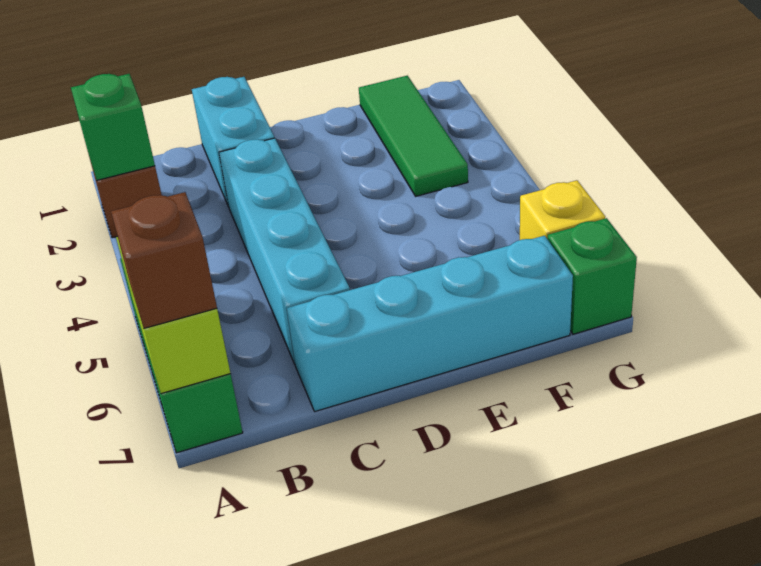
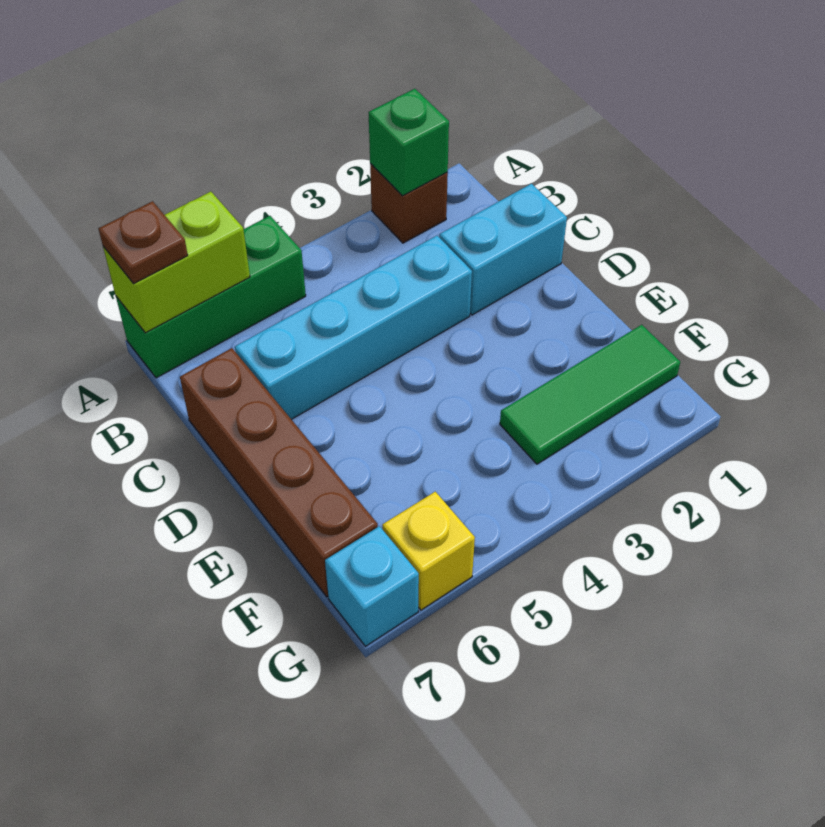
brown 1x1 brick [111,192,217,328] -> brown 1x1 plate [98,201,188,284]
cyan 1x4 brick [286,236,573,411] -> brown 1x4 brick [180,348,378,597]
green 1x1 brick [548,218,637,334] -> cyan 1x1 brick [325,526,419,646]

